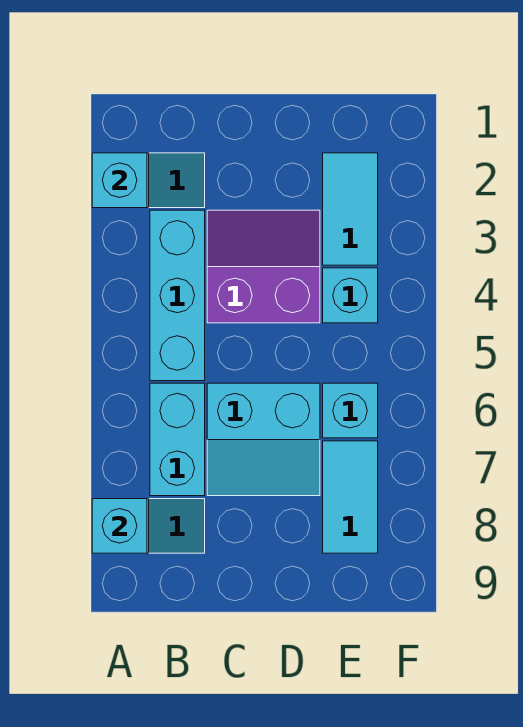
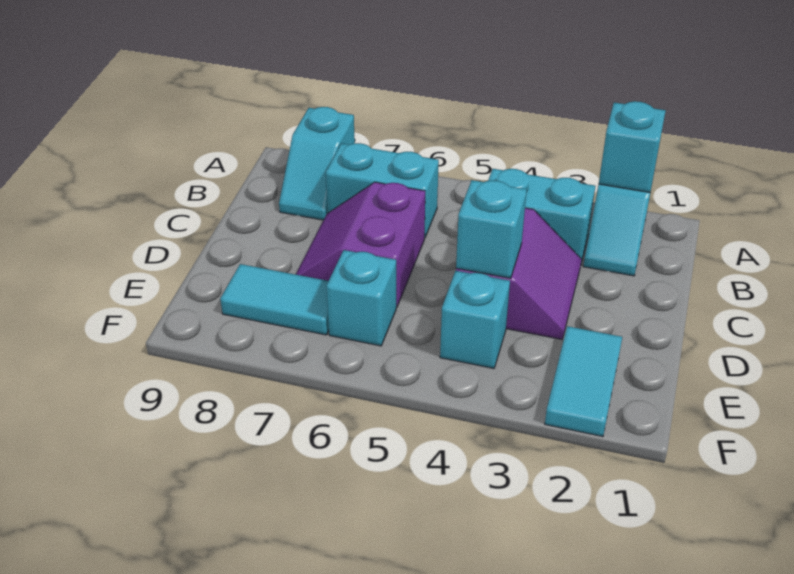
cyan 1x1 brick [92,499,147,553] -> cyan 1x1 brick moved to [456,180,527,278]
cyan 1x3 brick [150,210,205,381] -> cyan 1x2 brick [488,169,595,263]
cyan 2x2 slope [207,383,320,496] -> purple 2x2 slope [296,182,425,308]
cyan 1x2 tile [323,153,378,265] -> cyan 1x2 tile turned to [545,326,622,437]

